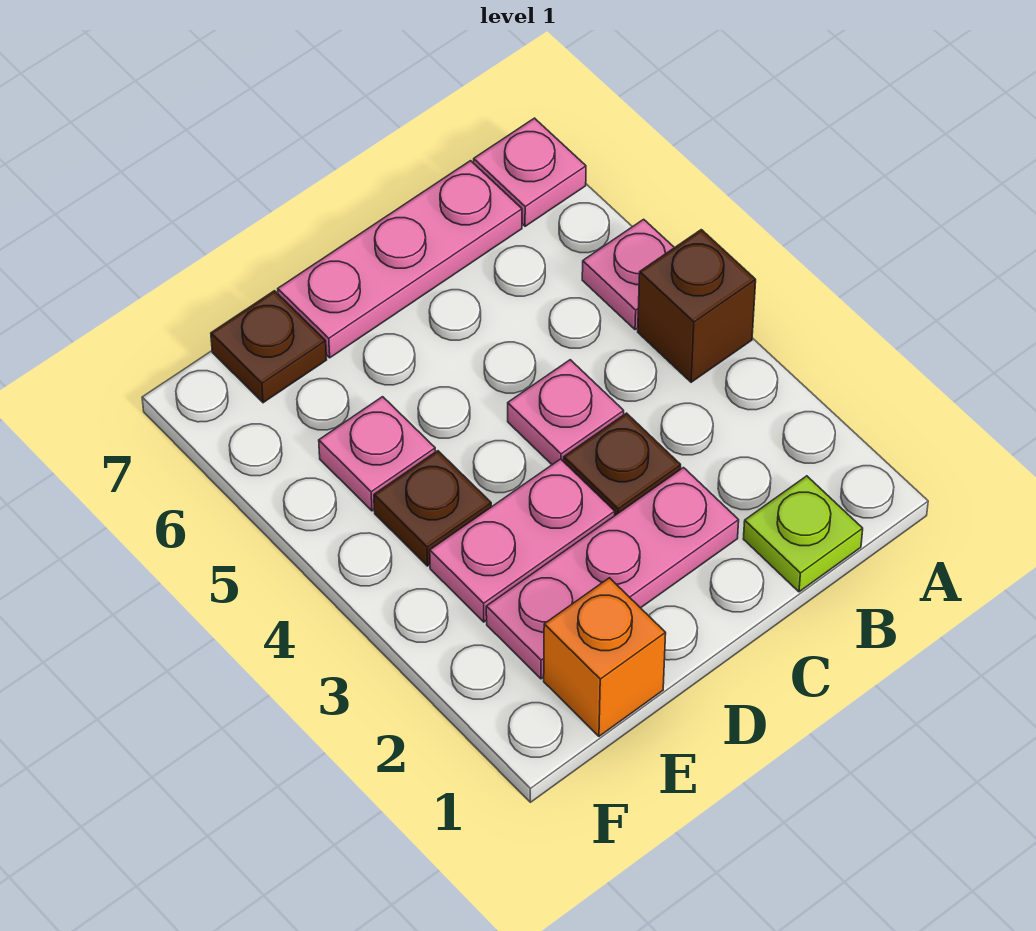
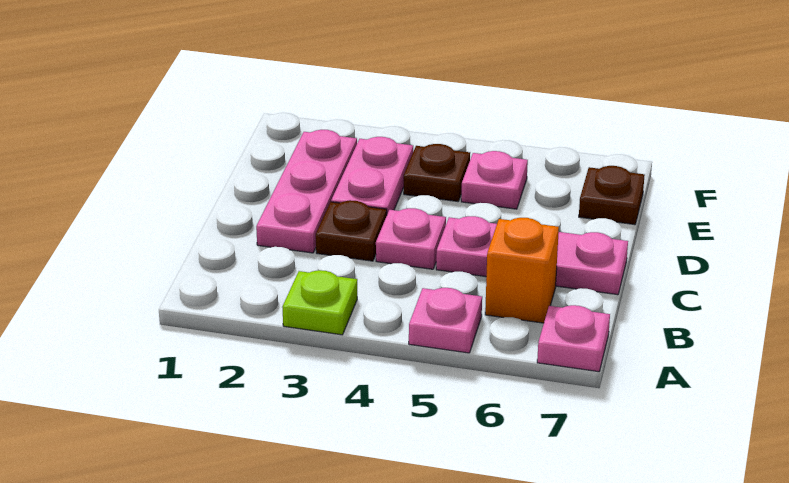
brown 1x1 brick [638,230,756,382] -> none
lime 1x1 plate [743,476,863,592] -> lime 1x1 plate moved to [282,270,357,335]
pink 1x3 plate [278,161,522,358] -> pink 1x3 plate turned to [436,216,628,295]
orange 1x1 brick [544,578,666,736] -> orange 1x1 brick moved to [485,218,559,323]

